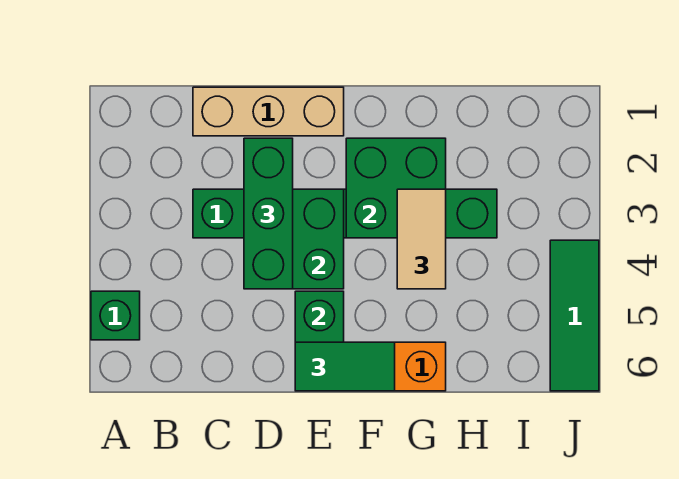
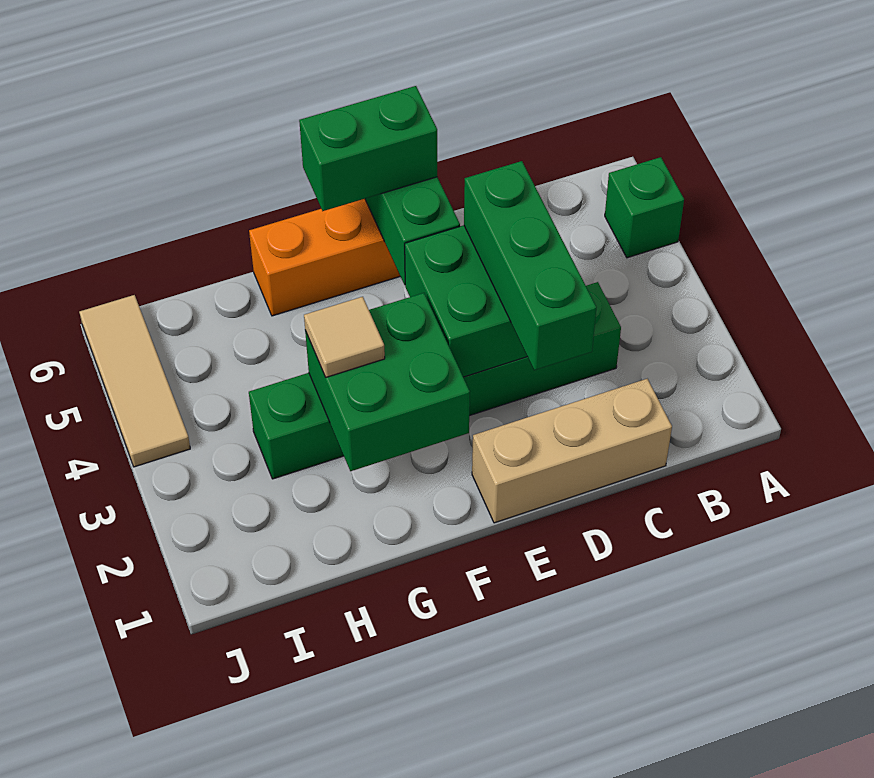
green 1x2 tile [295,342,395,391] -> green 1x2 brick [299,86,437,211]
tan 1x2 tile [397,189,446,289] -> tan 1x1 tile [304,297,385,377]
green 1x3 tile [550,240,599,391] -> tan 1x3 tile [79,295,190,467]

